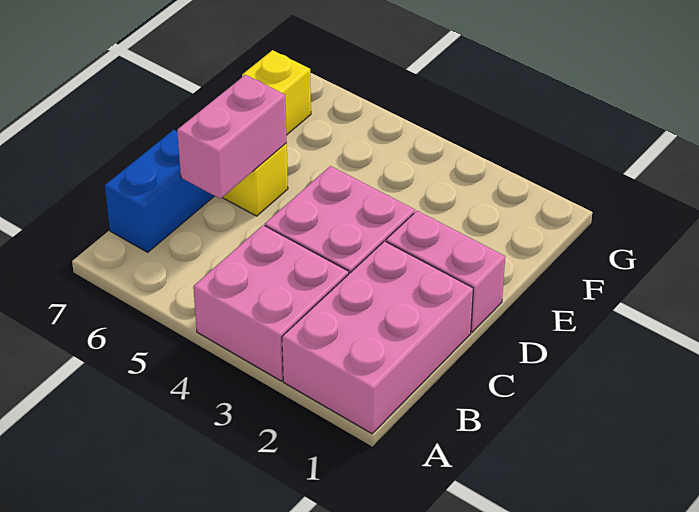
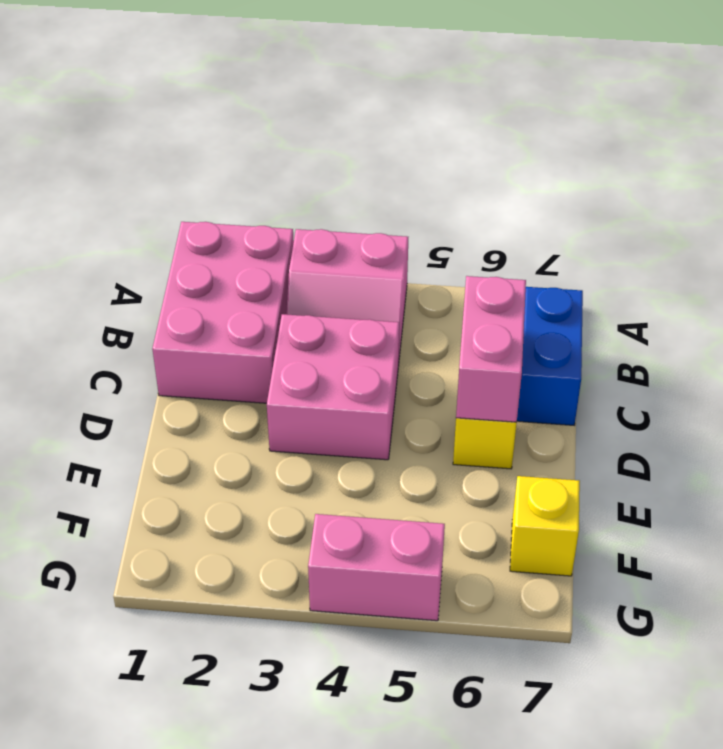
pink 2x2 brick [193,225,349,381] -> pink 2x2 slope [286,229,408,366]
pink 1x2 brick [386,211,505,332] -> pink 1x2 brick moved to [308,514,445,621]

